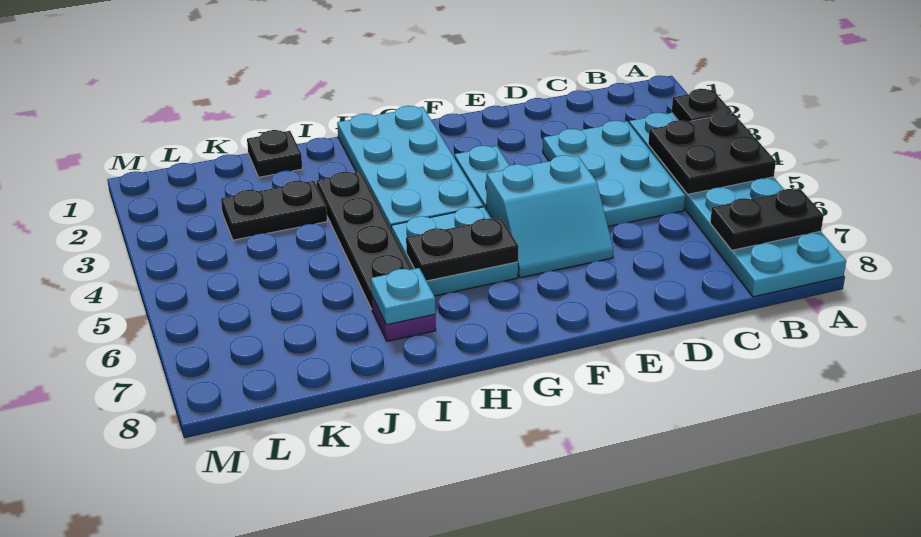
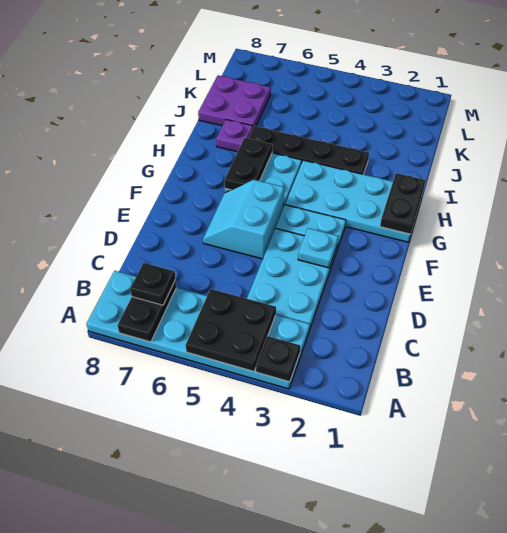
cyan 2x3 plate [543,121,685,227] -> cyan 2x3 plate turned to [247,228,337,330]
cyan 1x1 plate [371,268,436,325] -> cyan 1x1 plate moved to [298,228,339,268]
black 1x1 plate [247,130,302,177] -> black 1x1 plate moved to [130,263,176,305]
black 1x2 plate [221,181,327,240] -> black 1x2 plate moved to [380,173,426,234]
none -> purple 2x2 plate [198,75,271,127]

